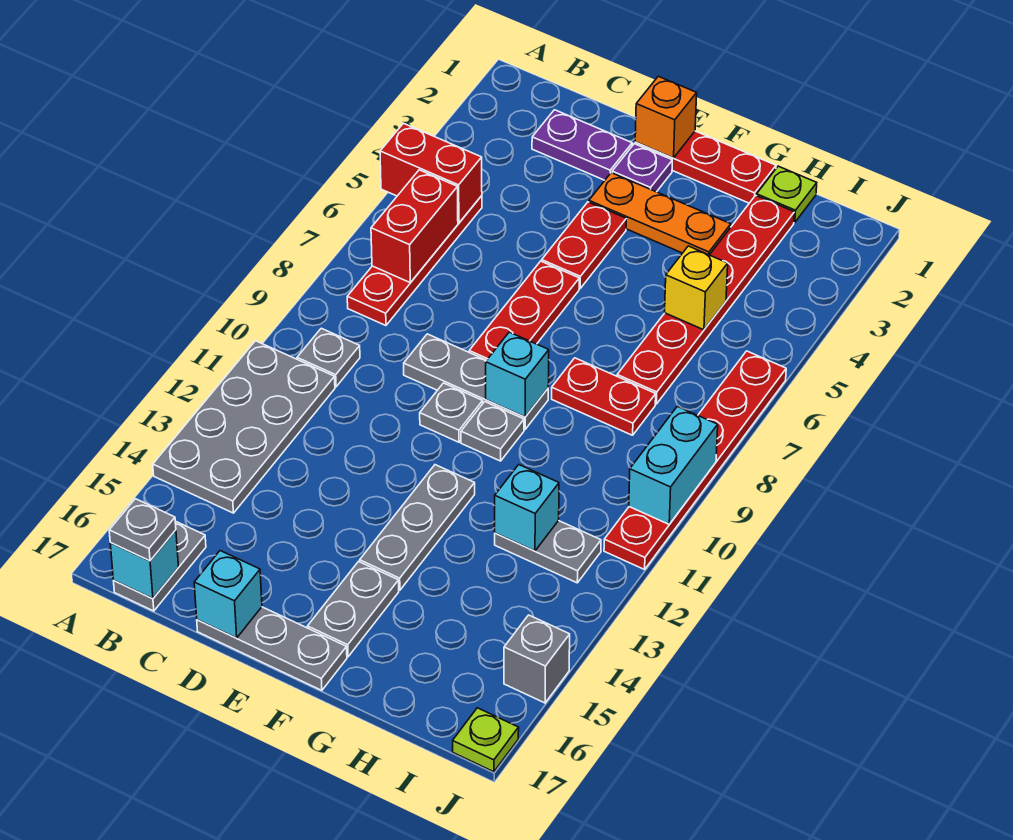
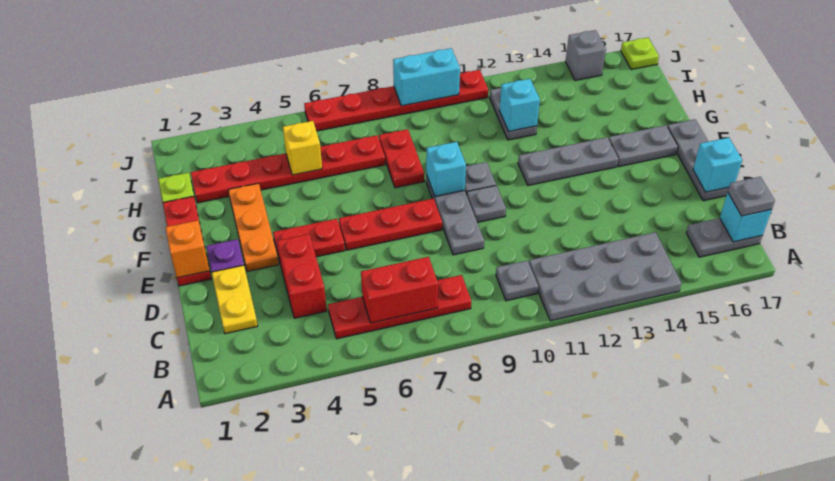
red 1x2 brick [380,123,482,223] -> red 1x2 brick moved to [277,234,327,318]
purple 1x2 plate [532,110,632,180] -> yellow 1x2 plate [212,265,258,334]

